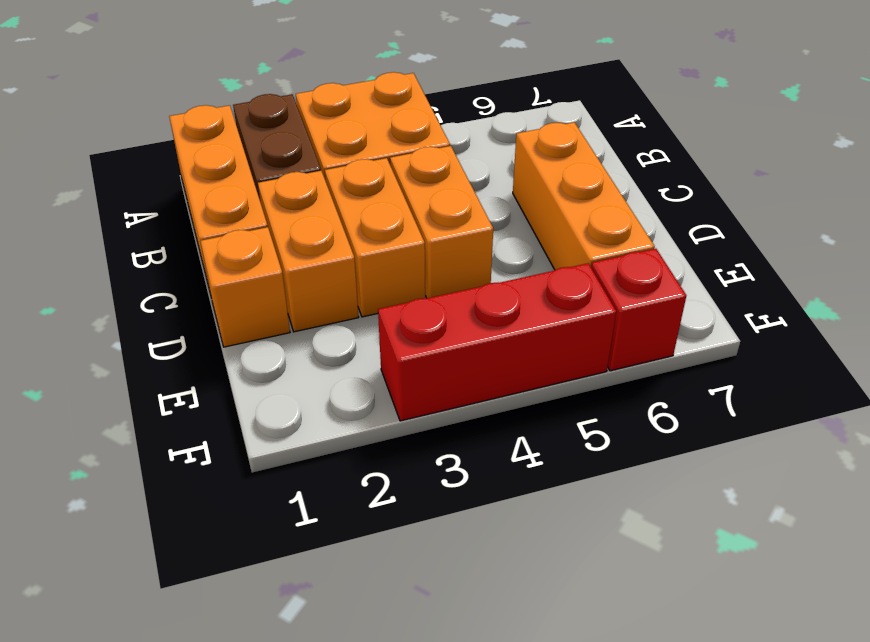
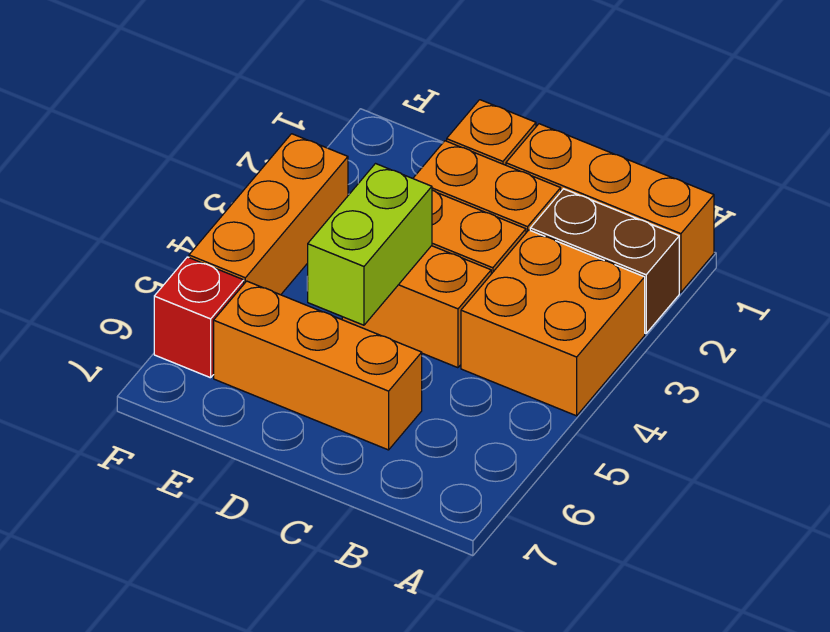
none -> lime 1x2 brick [307,164,432,325]
red 1x3 brick [378,263,616,421] -> orange 1x3 brick [189,134,348,295]

